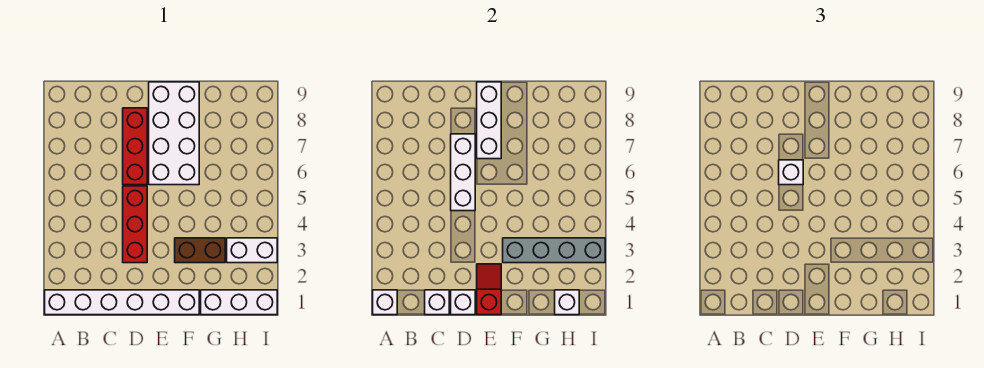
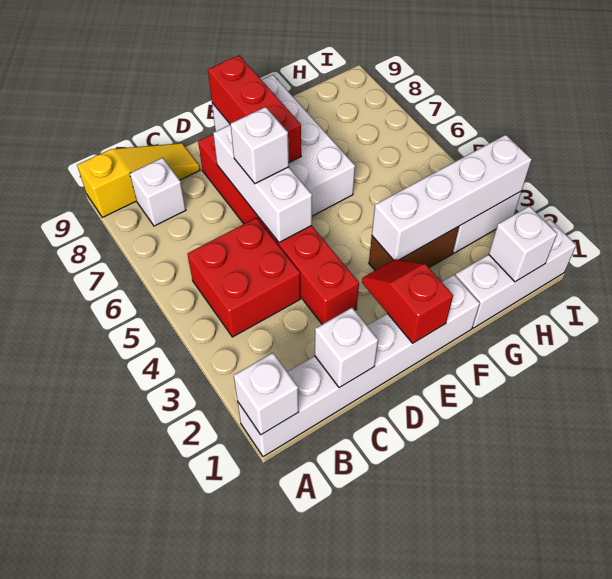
none -> yellow 1x3 slope [77,143,200,217]
none -> red 2x2 brick [187,218,300,337]
white 1x1 brick [451,290,475,315] -> white 1x1 brick moved to [130,158,186,226]
white 1x3 brick [477,82,501,159] -> red 1x3 brick [208,55,301,162]
grey 1x4 brick [503,238,605,263] -> white 1x4 brick [372,135,532,260]

